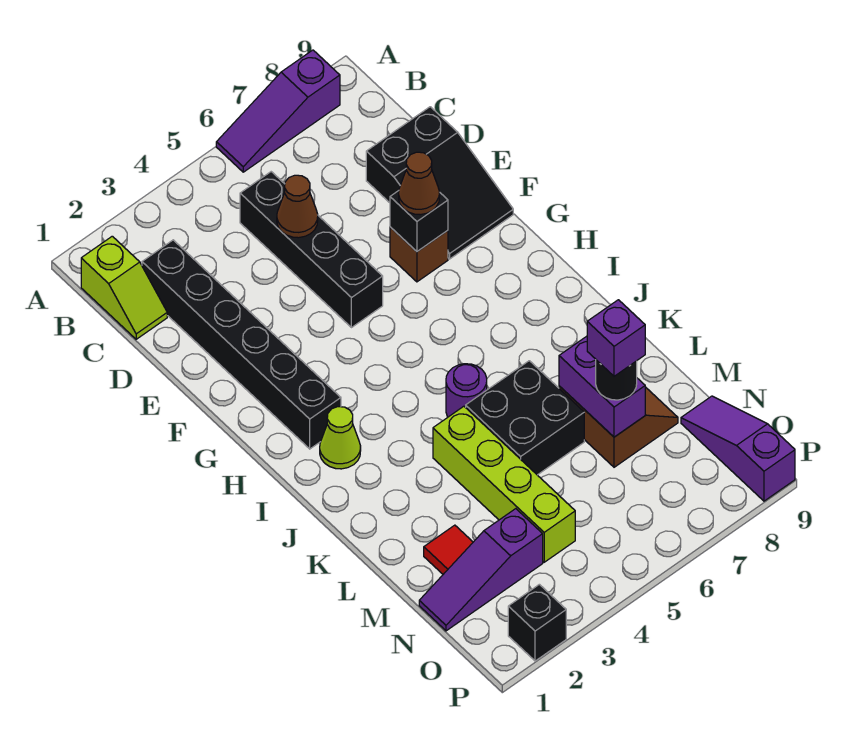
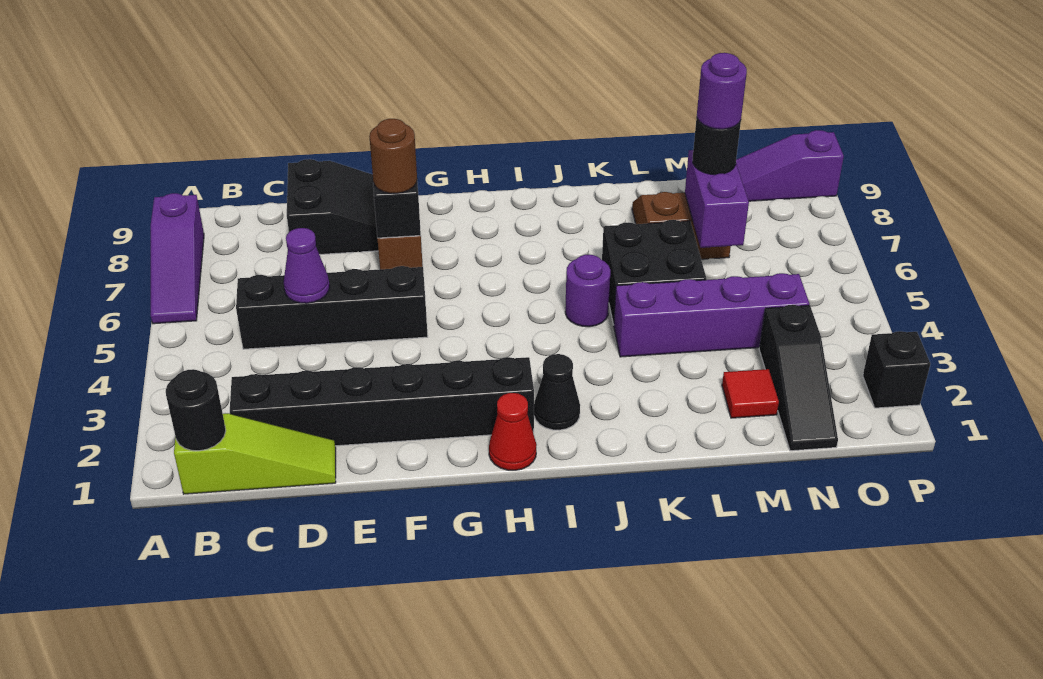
lime 1x2 slope [81,236,167,339] -> lime 1x3 slope [174,413,336,494]
none -> black 1x1 round brick [166,369,226,451]
brown 1x1 cone [277,175,318,238] -> purple 1x1 cone [284,228,330,303]
brown 1x1 cone [399,152,440,215] -> brown 1x1 round brick [369,119,417,193]
none -> red 1x1 cone [489,393,536,470]
lime 1x1 cone [320,407,361,469] -> black 1x1 cone [534,354,580,430]
lime 1x4 brick [433,406,575,562] -> purple 1x4 brick [614,273,809,357]
purple 1x2 brick [559,336,645,437] -> purple 1x2 brick turned to [685,150,749,248]
purple 1x1 brick [587,300,645,376] -> purple 1x1 round brick [697,53,747,129]
purple 1x3 slope [419,509,543,631] -> black 1x3 slope [759,305,838,451]

